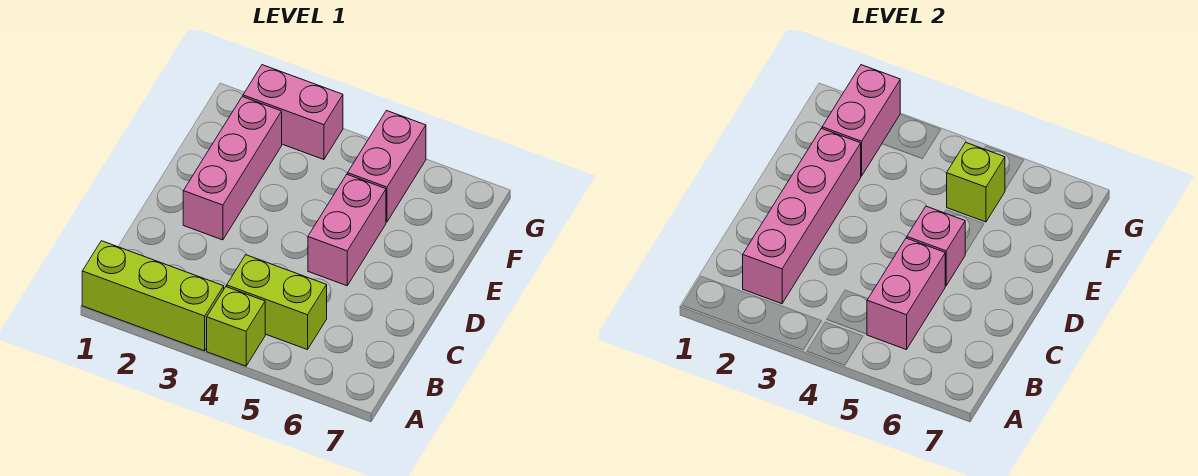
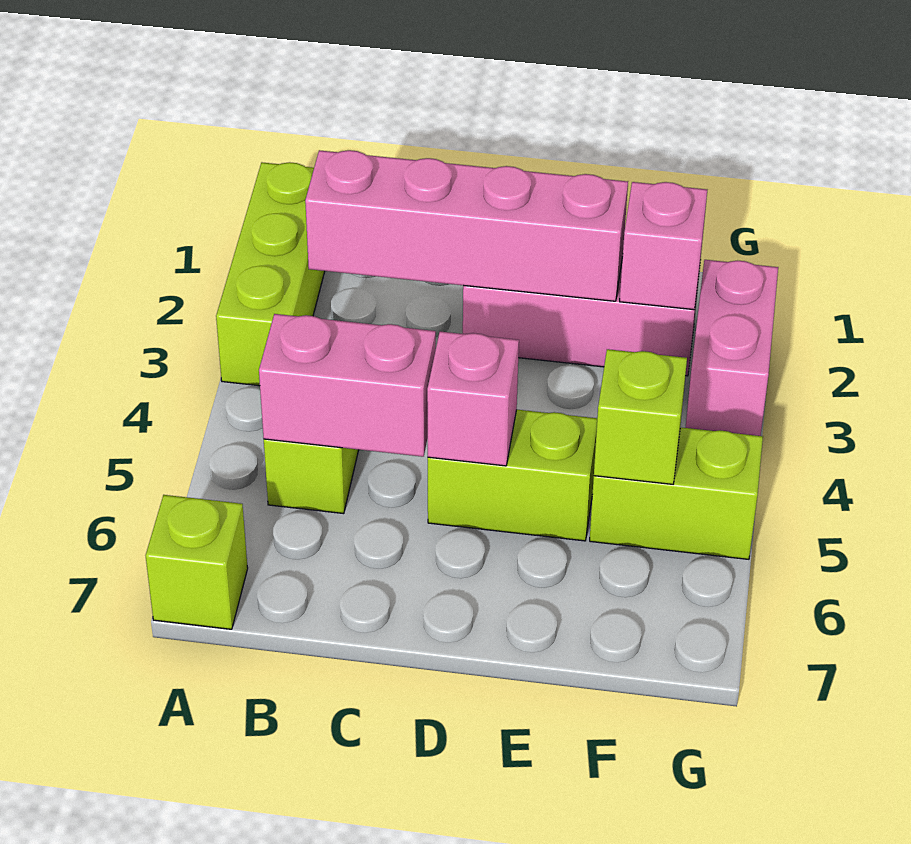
lime 1x1 brick [207,287,265,366] -> lime 1x1 brick moved to [146,495,248,629]
pink 1x2 brick [308,174,386,286] -> lime 1x2 brick [428,410,597,541]
pink 1x2 brick [822,65,900,176] -> pink 1x1 brick [620,182,707,310]
pink 1x2 brick [348,111,426,222] -> lime 1x2 brick [590,427,763,559]

